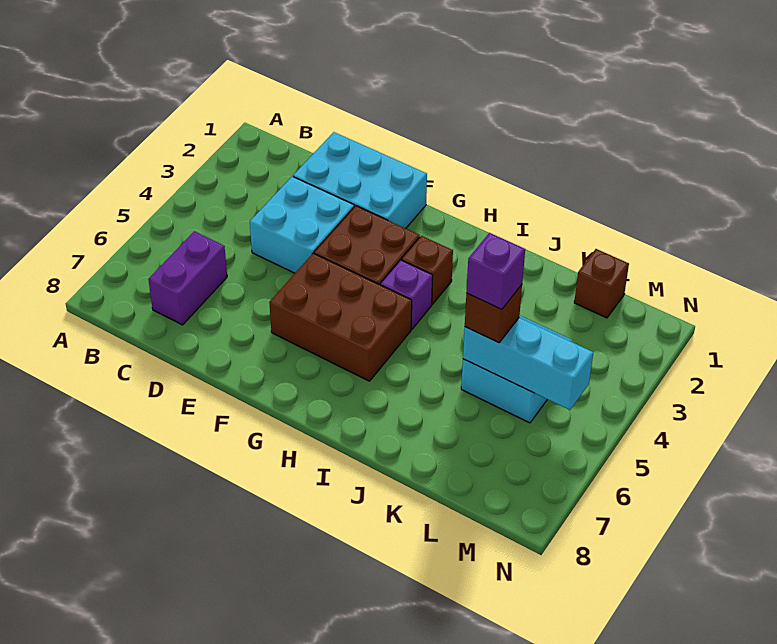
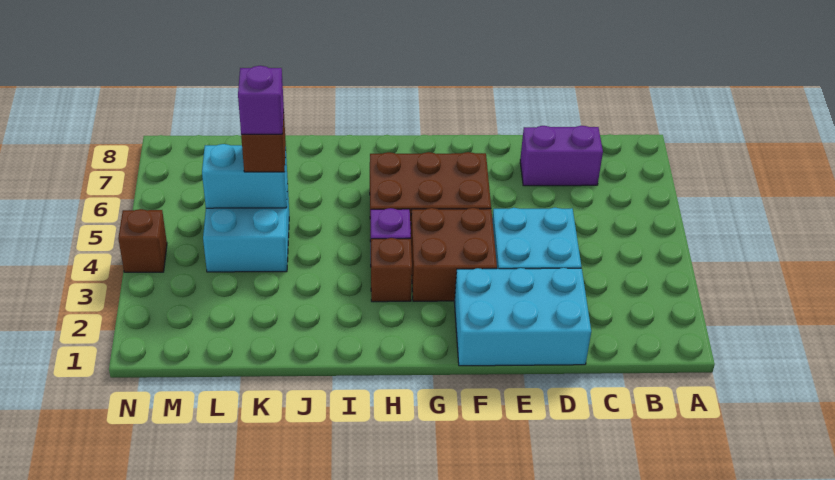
purple 1x2 brick [148,231,227,325] -> purple 1x2 brick turned to [520,126,603,186]
cyan 1x3 brick [463,318,593,410] -> cyan 1x2 brick [202,144,288,208]
brown 1x1 brick [574,249,629,318] -> brown 1x1 brick moved to [118,209,167,272]

